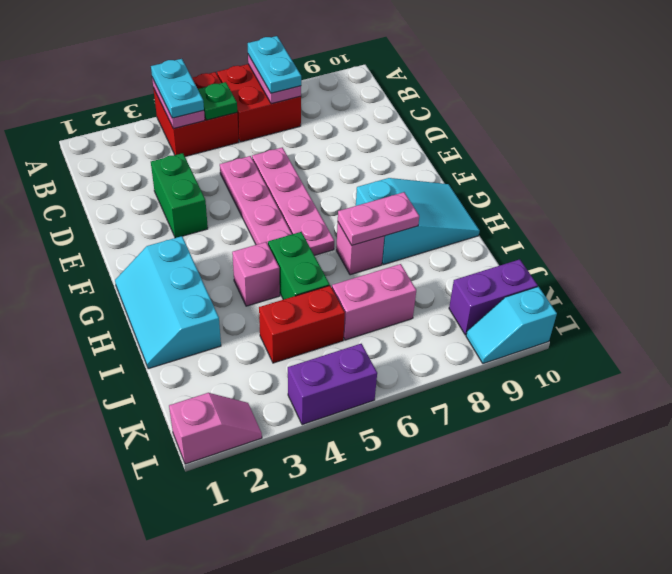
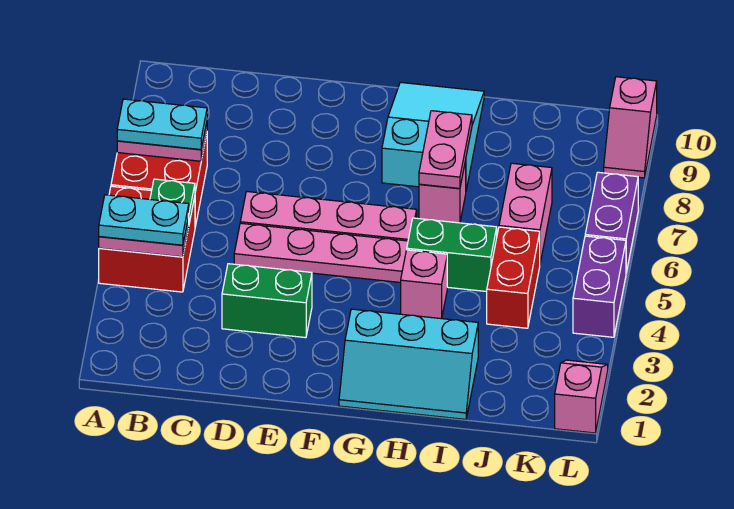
purple 1x2 brick [449,259,538,335] -> purple 1x2 brick moved to [585,172,638,272]
cyan 1x2 slope [466,287,557,364] -> pink 1x2 slope [604,77,657,178]

